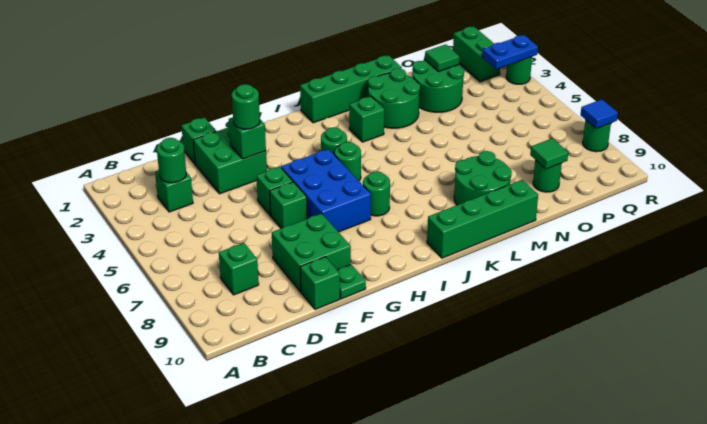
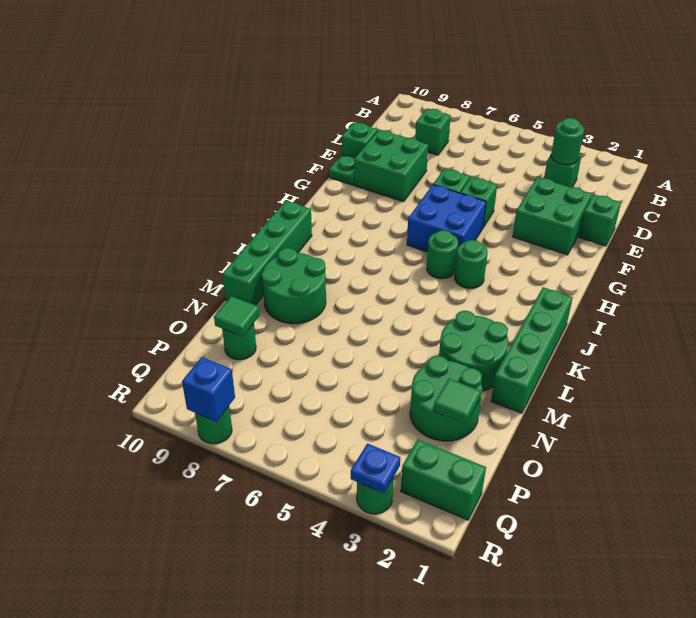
green 1x1 brick [229,117,266,159] -> none
green 1x1 round brick [232,84,260,129] -> none
blue 2x3 brick [281,149,371,232] -> blue 2x2 brick [407,185,486,252]
green 1x1 round brick [363,172,390,216] -> none
green 1x1 brick [349,96,384,142] -> none
blue 1x2 plate [482,35,538,69] -> blue 1x1 plate [351,443,400,493]
blue 1x1 tile [581,99,618,128] -> blue 1x1 brick [182,357,235,422]

